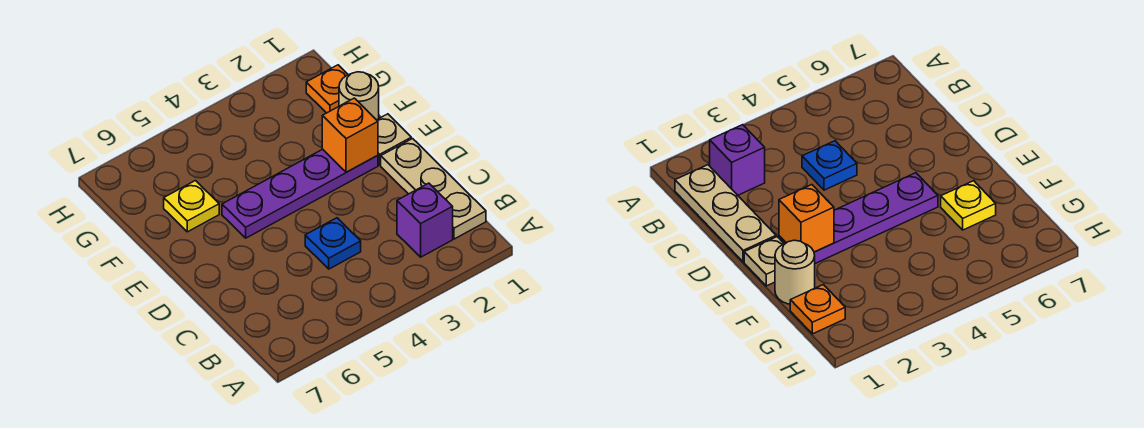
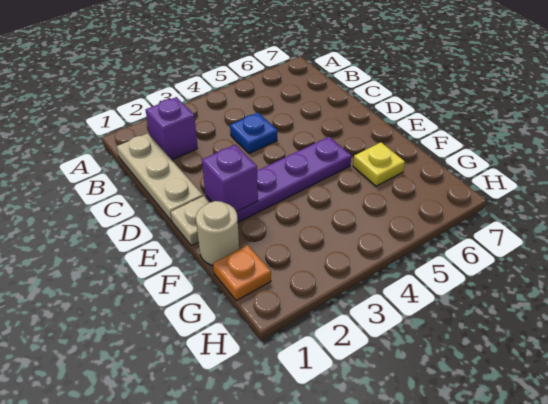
orange 1x1 brick [322,98,378,172] -> purple 1x1 brick [202,145,258,212]

